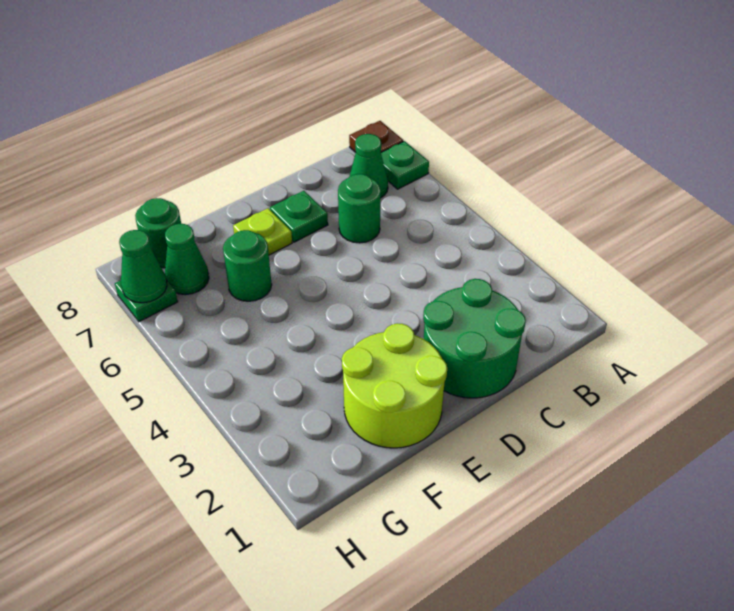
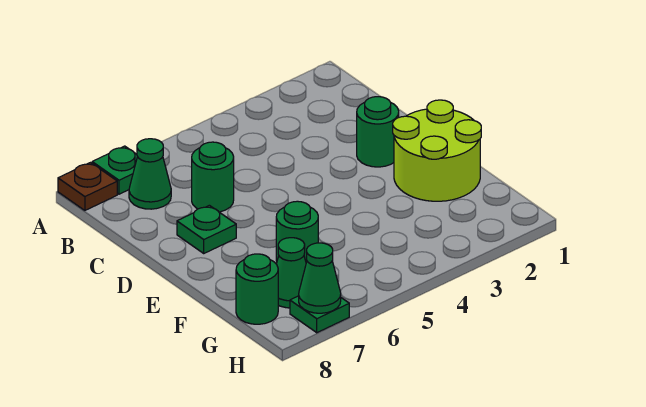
green 2x2 round brick [423,279,526,398] -> green 1x1 round brick [357,97,399,167]
lime 1x1 plate [233,208,292,255] -> none

